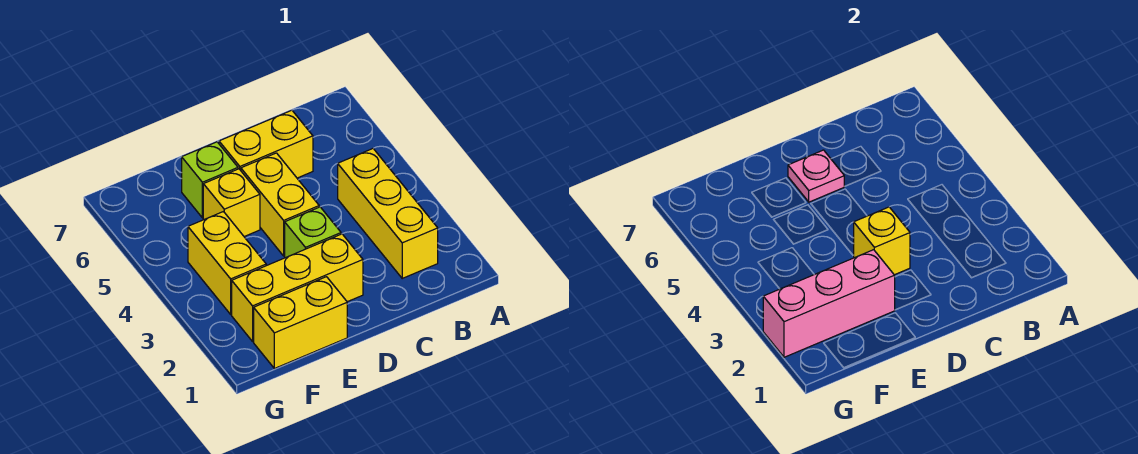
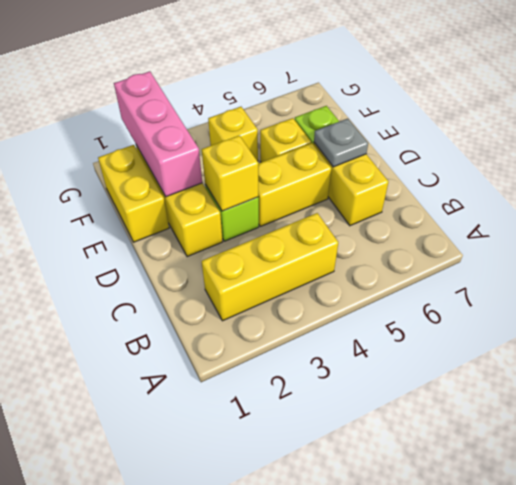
pink 1x1 plate [788,150,845,202] -> grey 1x1 plate [314,119,368,167]
yellow 1x2 brick [188,212,266,314] -> yellow 1x1 brick [208,107,258,161]

